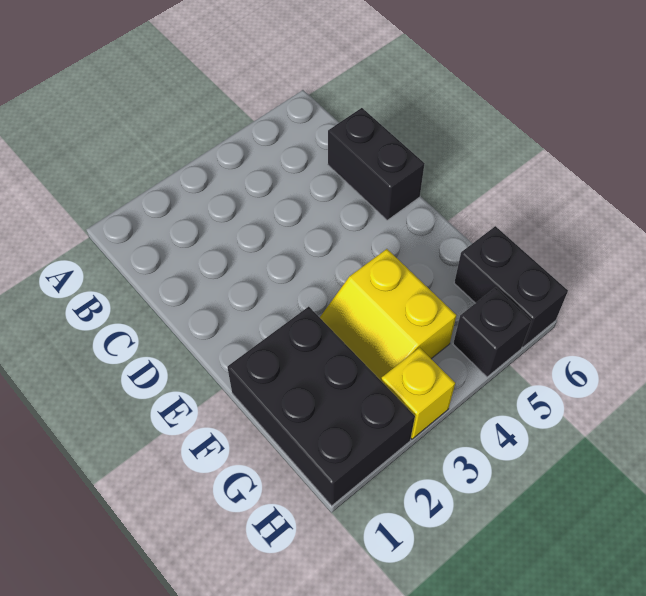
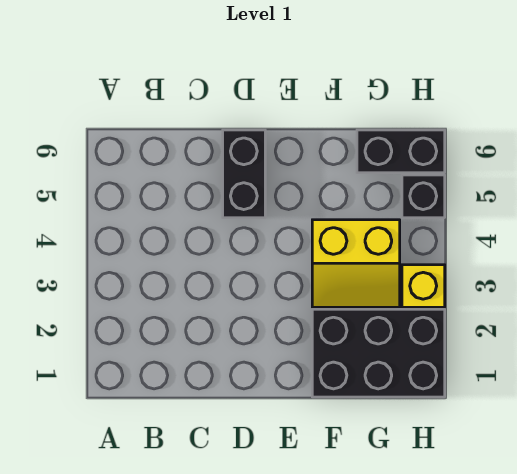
black 1x2 brick [328,108,425,220] -> black 1x2 brick turned to [223,130,265,218]

